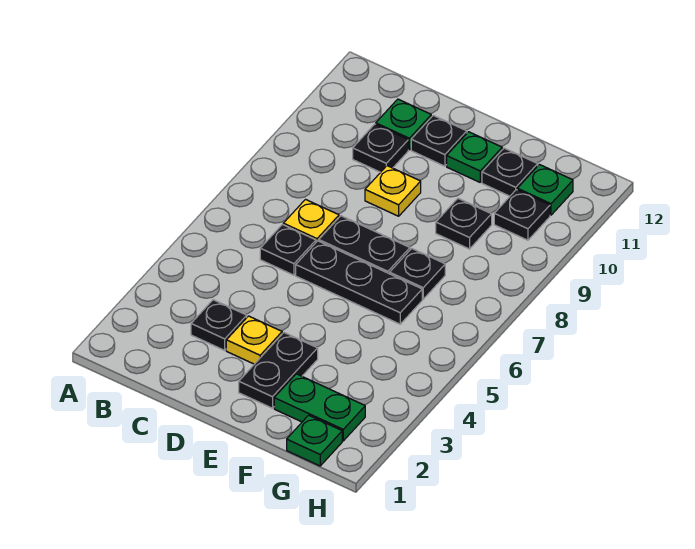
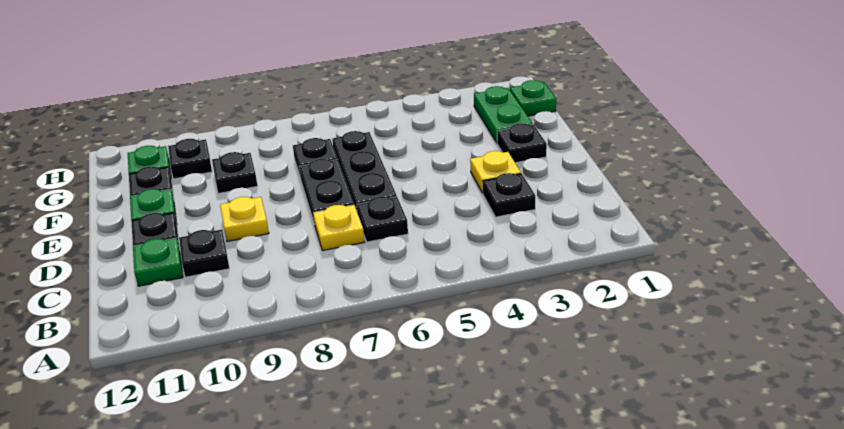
black 1x2 plate [239,333,318,408] -> black 1x1 plate [497,124,547,163]

